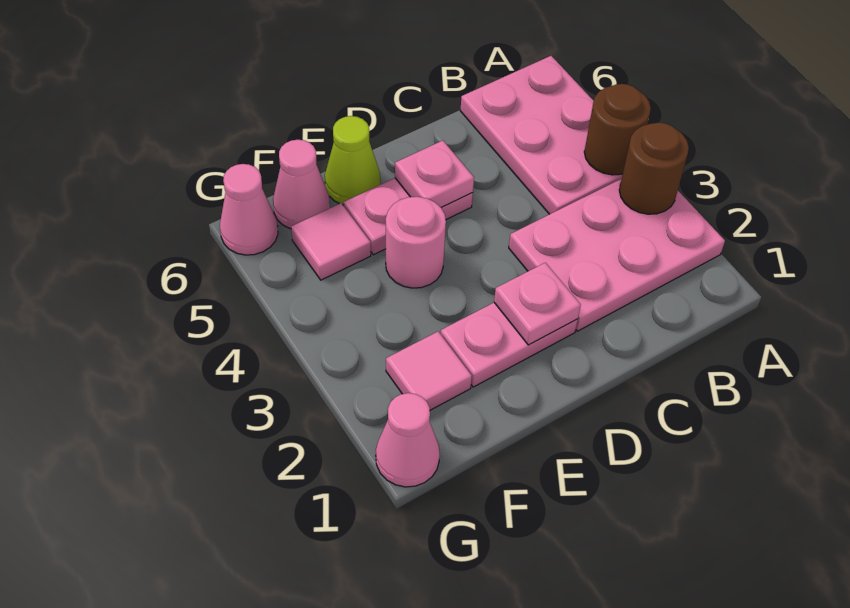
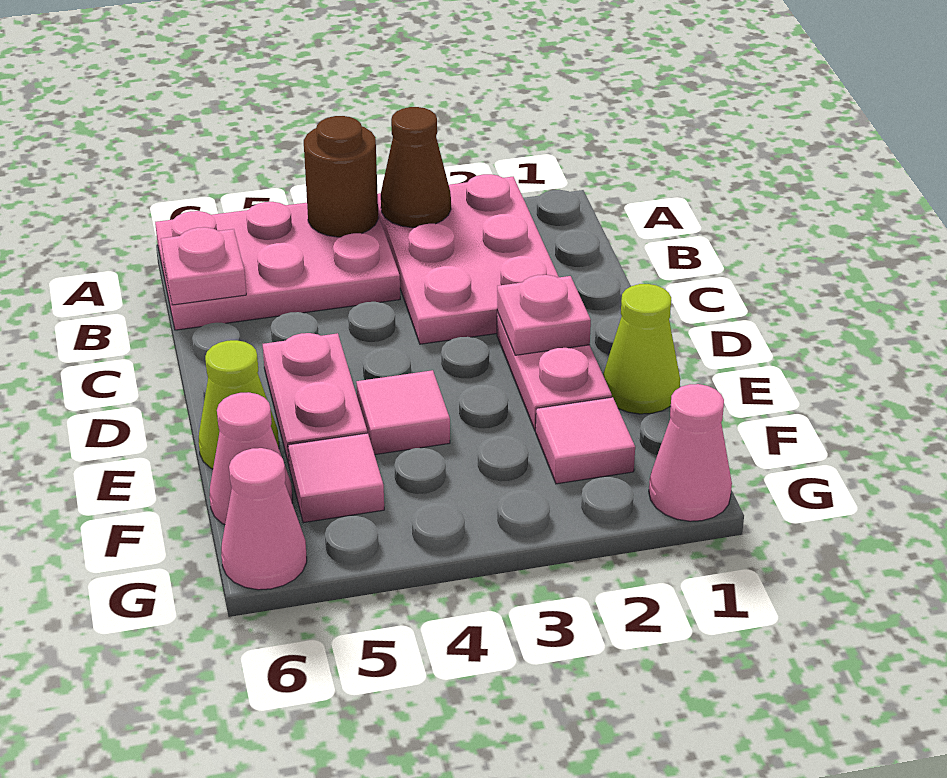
brown 1x1 round brick [619,123,689,214] -> brown 1x1 cone [381,107,451,228]
pink 1x1 plate [395,141,474,208] -> pink 1x1 plate moved to [161,227,246,305]
none -> lime 1x1 cone [603,284,680,414]
pink 1x1 round brick [386,197,446,288] -> pink 1x1 tile [356,370,450,455]

